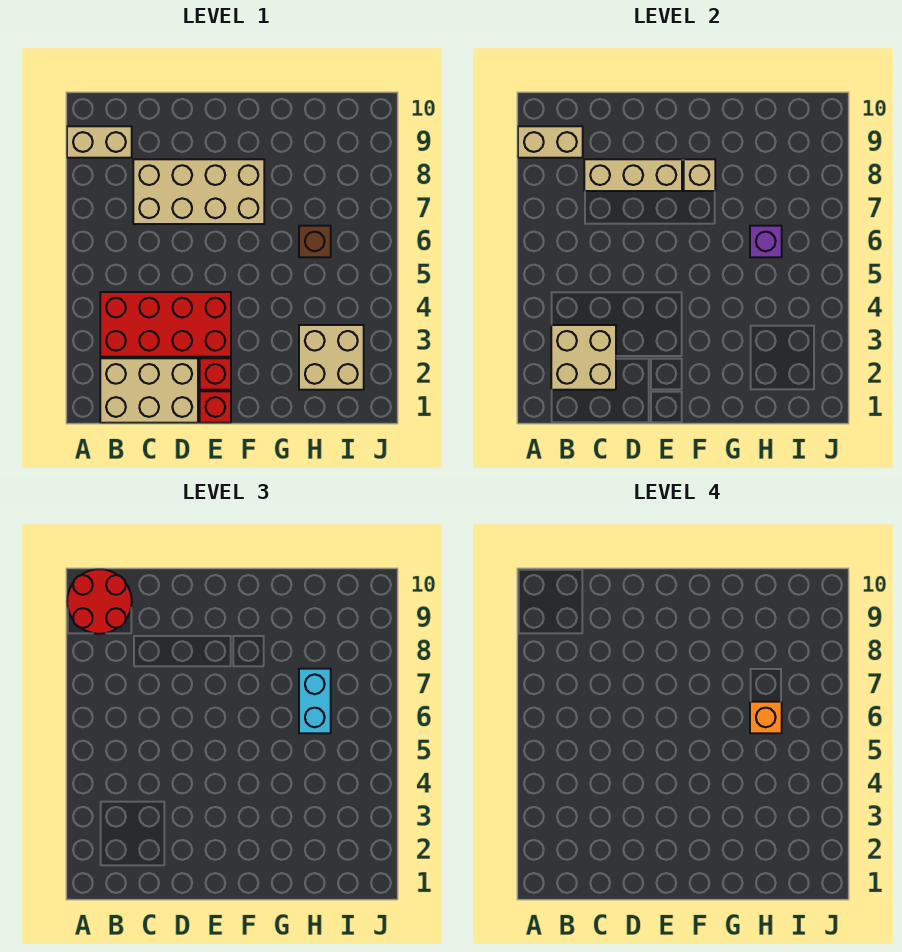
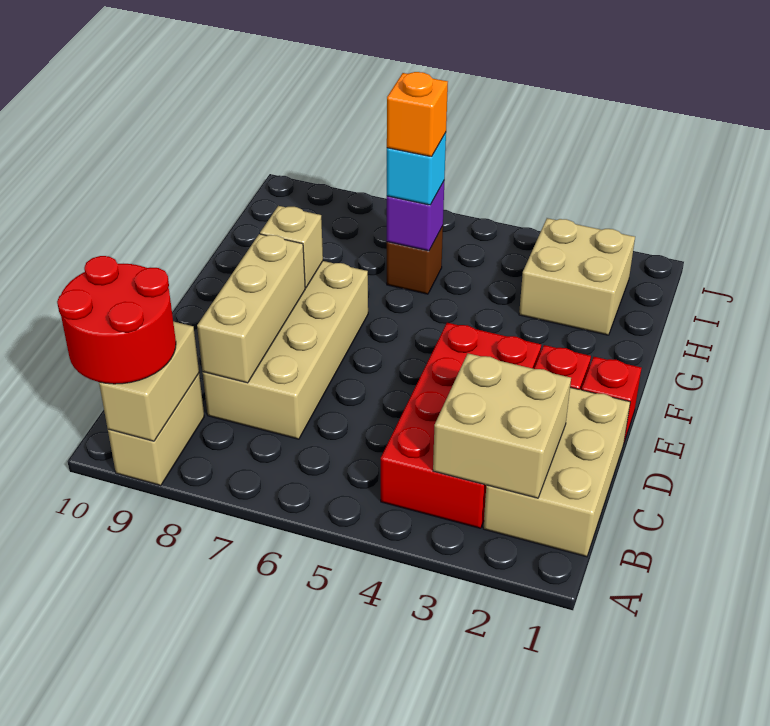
cyan 1x2 brick [299,669,331,733] -> cyan 1x1 brick [387,133,446,205]

